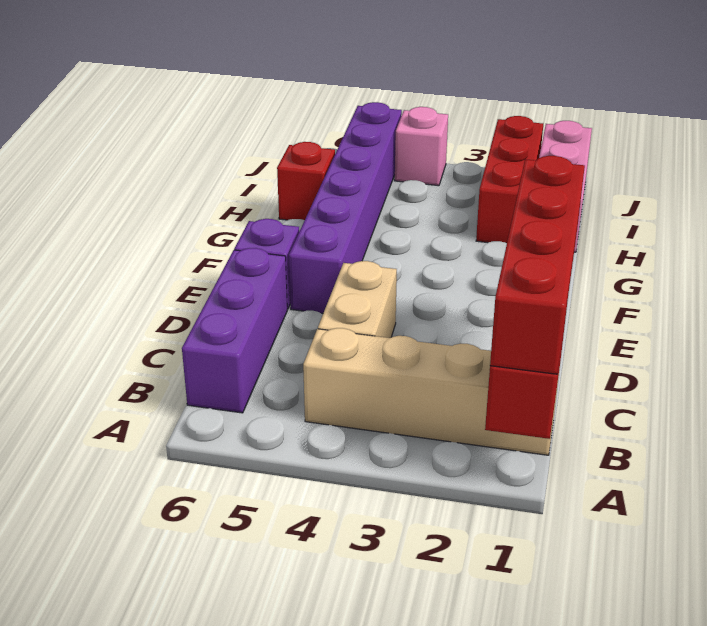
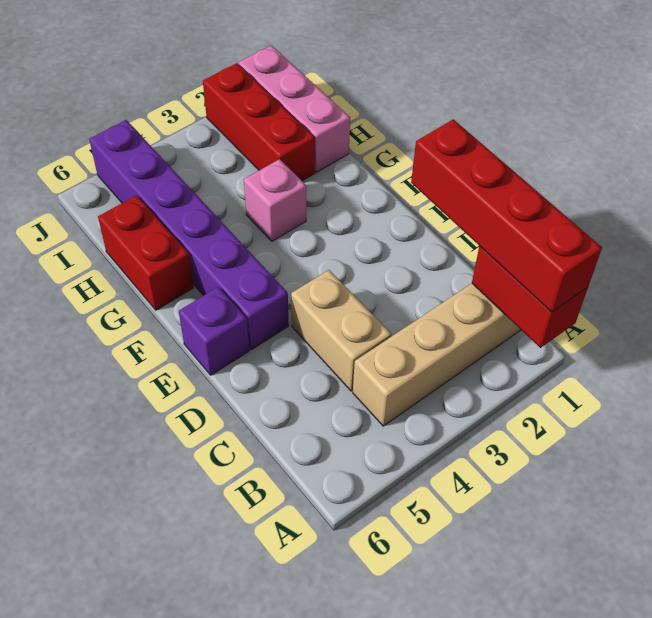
purple 1x3 brick [182,248,287,413] -> none
red 1x1 brick [277,142,335,220] -> red 1x2 brick [98,195,194,310]
pink 1x1 brick [395,107,448,186] -> pink 1x1 brick moved to [244,159,306,241]

